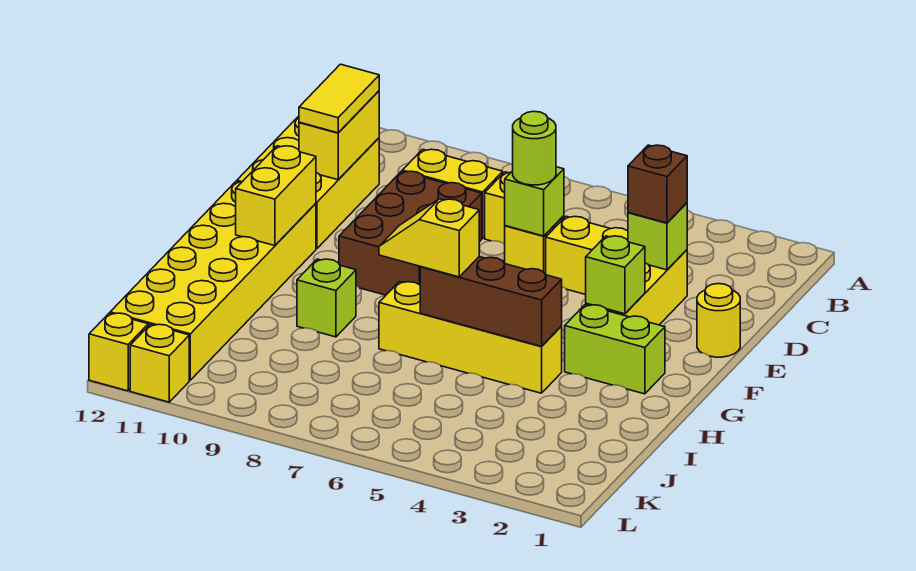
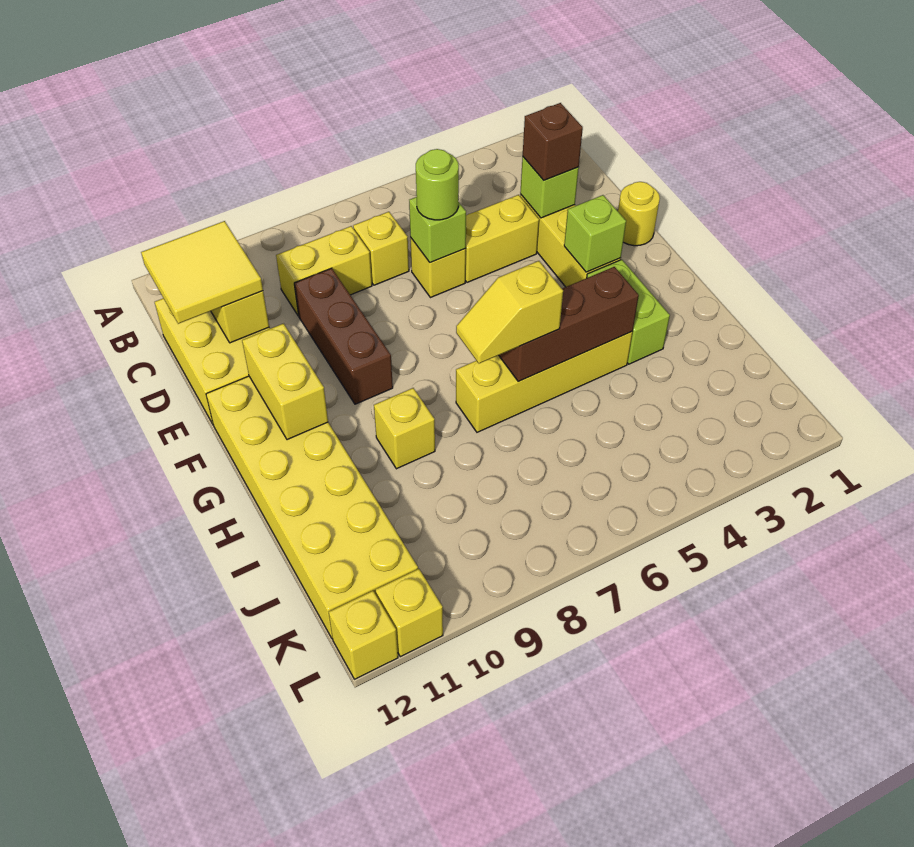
yellow 1x2 tile [299,64,379,133] -> yellow 2x2 tile [141,221,263,324]
brown 2x3 brick [339,171,482,295] -> brown 1x3 brick [294,268,393,404]
lime 1x2 brick [565,305,665,394] -> lime 1x2 brick turned to [587,260,670,364]
lime 1x1 brick [297,259,356,337] -> yellow 1x1 brick [374,388,435,469]

